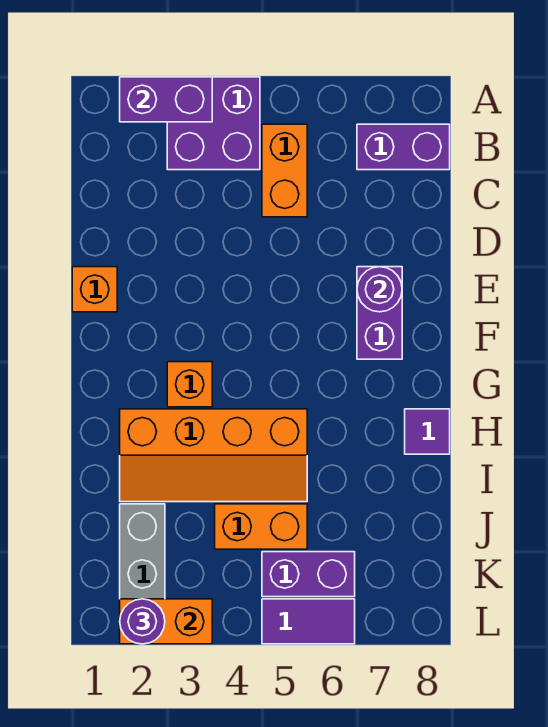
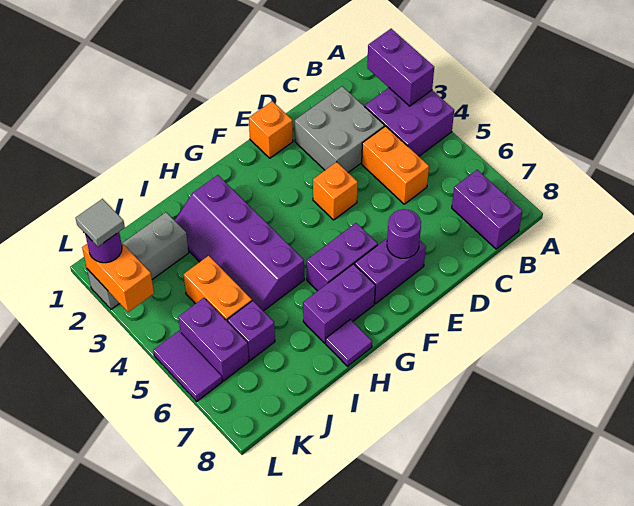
orange 1x2 brick [262,124,307,217] -> orange 1x2 brick turned to [362,126,429,204]
none -> grey 2x2 brick [295,86,384,172]
none -> purple 1x2 brick [306,223,378,291]
orange 1x1 brick [167,362,212,407] -> orange 1x1 brick moved to [313,162,358,220]
none -> purple 1x2 brick [303,264,375,343]
orange 2x4 slope [120,409,307,502] -> purple 2x4 slope [175,175,304,311]
none -> purple 1x1 brick [227,301,275,361]
none -> grey 1x1 tile [76,199,125,247]

